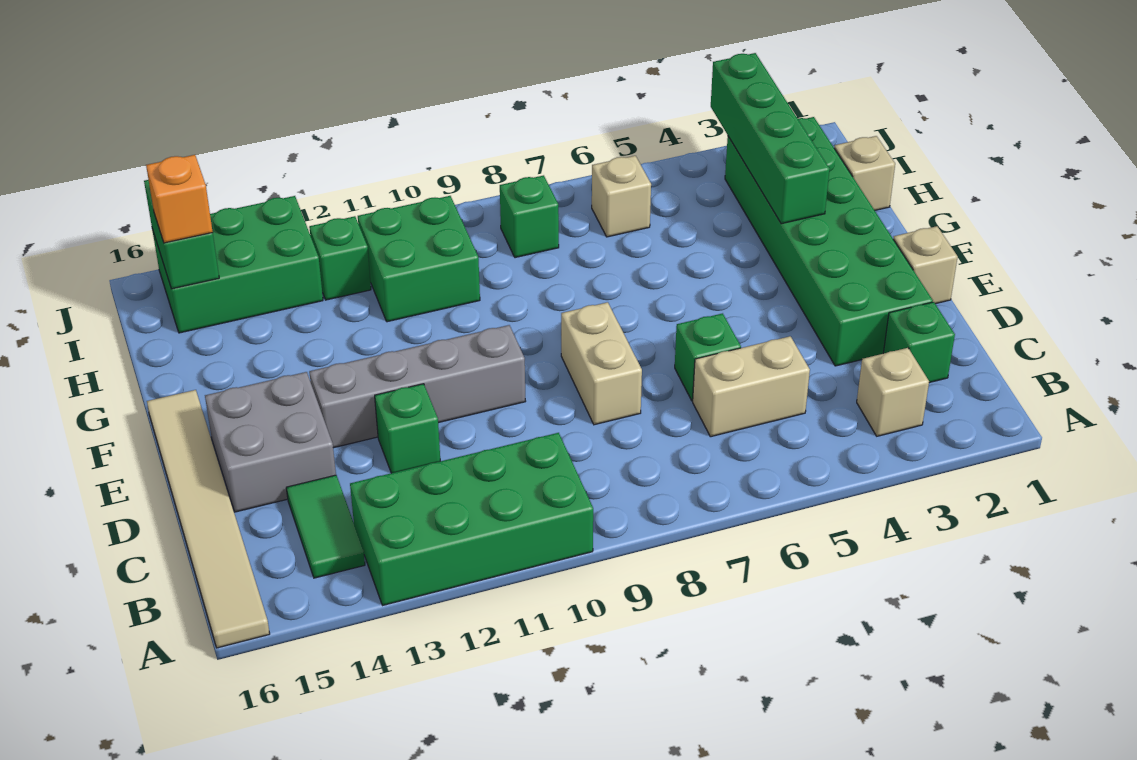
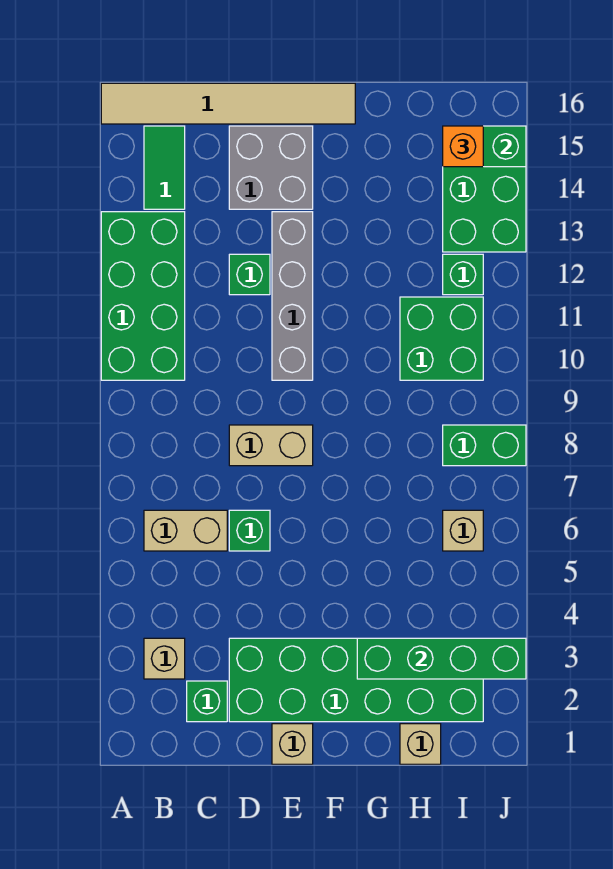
green 1x2 tile [286,475,365,578] -> green 1x2 tile turned to [144,126,185,209]
tan 1x2 brick [693,336,810,437] -> tan 1x2 brick turned to [144,510,227,551]
green 1x1 brick [500,175,559,258] -> green 1x2 brick [443,425,526,466]

